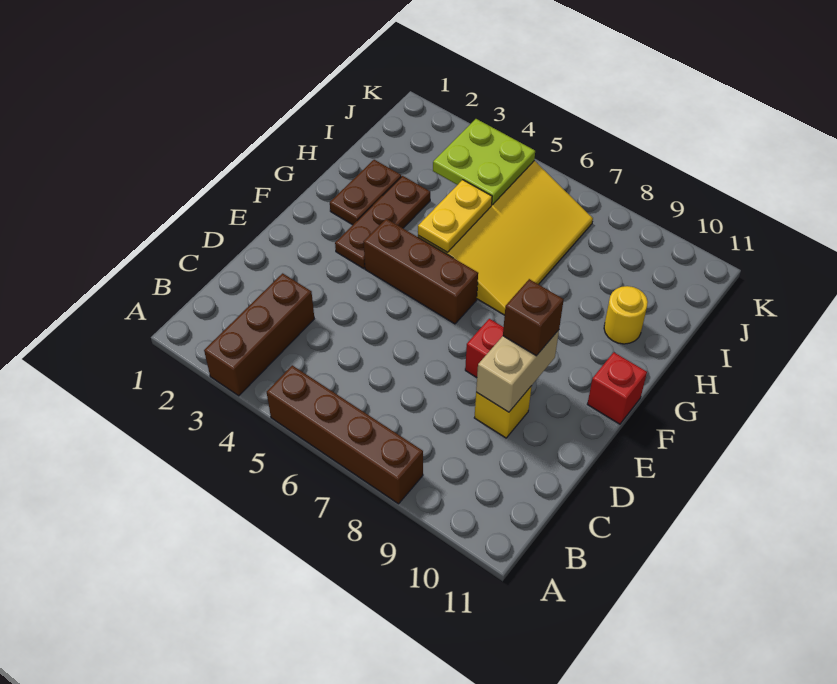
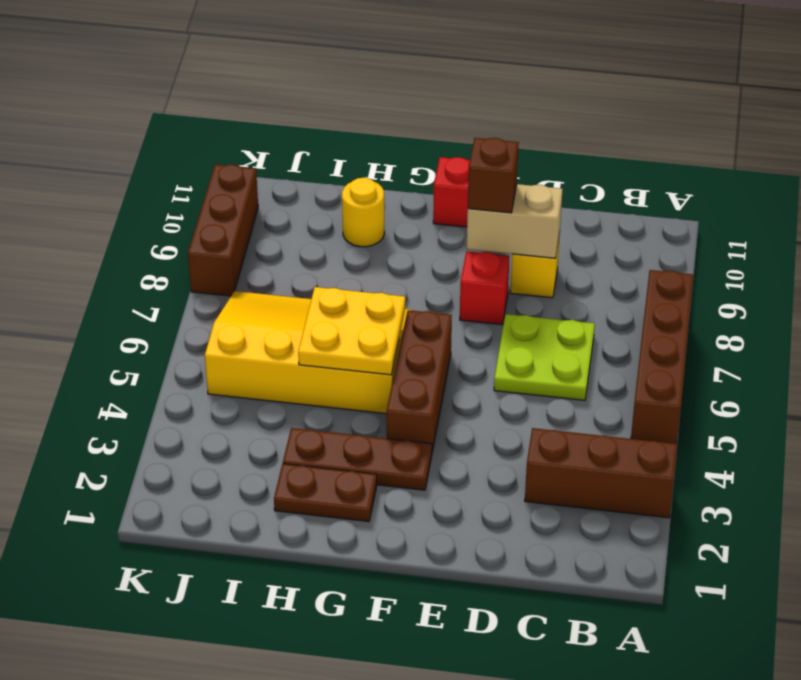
yellow 1x2 plate [418,180,492,252] -> yellow 2x2 plate [298,287,405,375]
lime 2x2 plate [433,119,535,205] -> lime 2x2 plate moved to [494,314,595,400]
none -> brown 1x3 brick [188,164,258,296]

